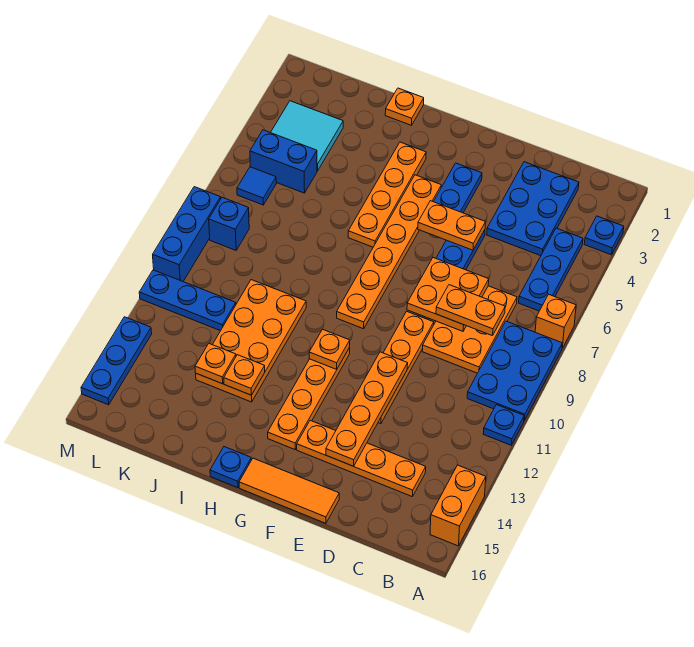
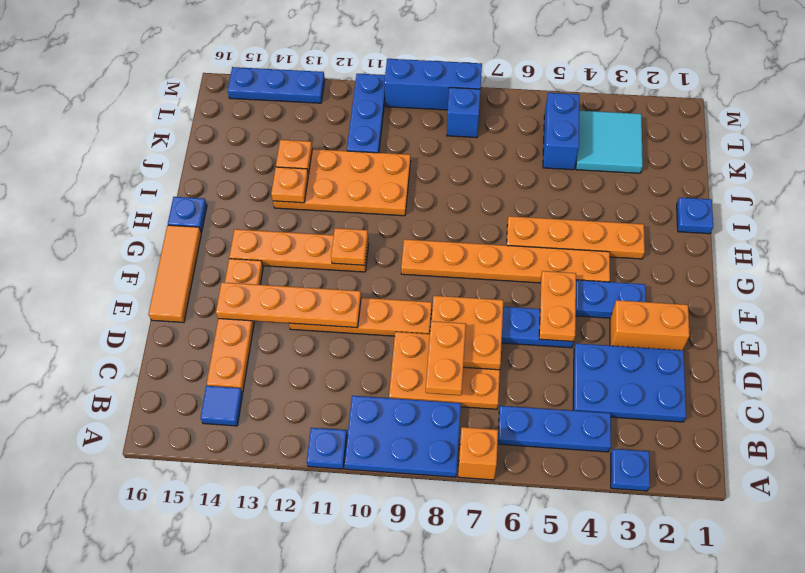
orange 1x2 brick [430,465,486,546] -> orange 1x2 brick moved to [610,300,690,350]
orange 1x1 plate [385,88,424,125] -> blue 1x1 plate [677,197,713,234]
blue 1x1 tile [237,167,276,205] -> blue 1x1 tile moved to [201,386,243,426]

